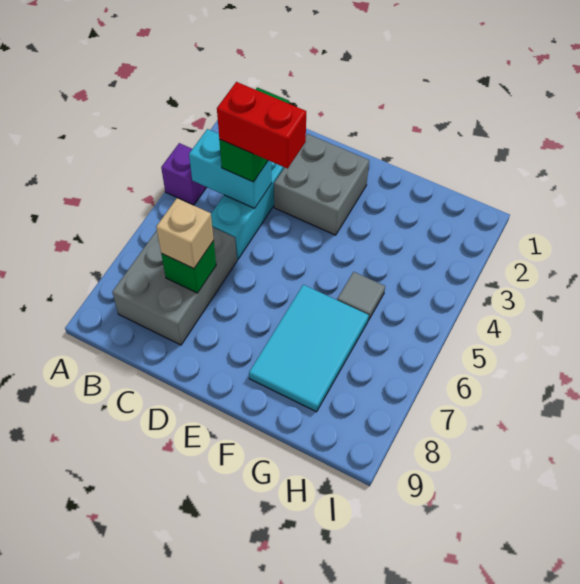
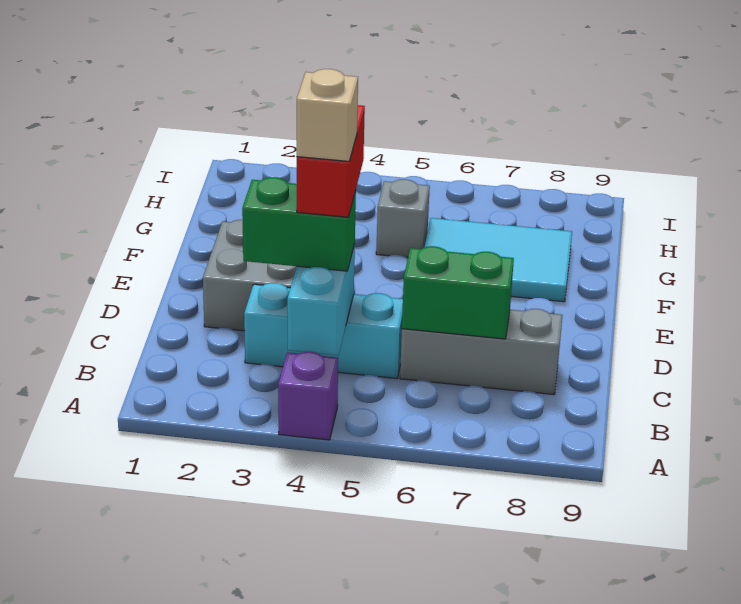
grey 2x3 brick [112,227,237,345] -> grey 1x3 brick [400,309,562,395]
green 1x1 brick [161,241,216,293] -> green 1x2 brick [402,246,514,339]
tan 1x1 brick [156,198,214,269] -> tan 1x1 brick moved to [297,69,358,161]
grey 1x1 tile [337,272,385,320] -> grey 1x1 brick [376,179,430,258]

